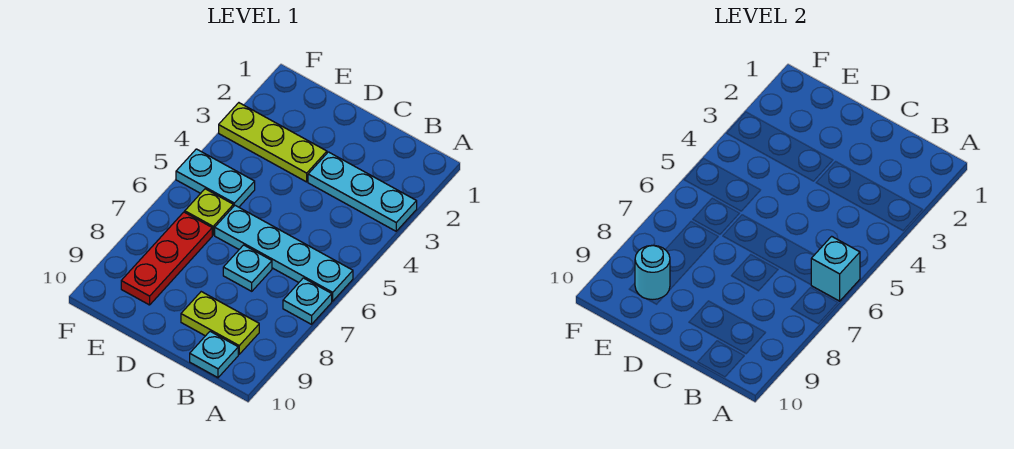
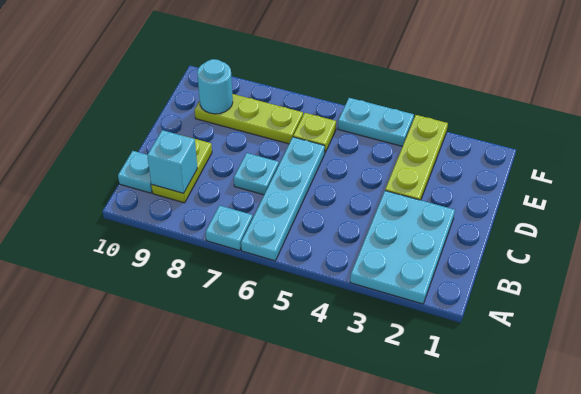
cyan 1x3 plate [308,152,417,231] -> cyan 2x3 plate [350,191,455,304]
cyan 1x1 brick [811,236,860,301] -> cyan 1x1 brick moved to [147,130,197,193]
cyan 1x2 plate [176,149,255,207] -> cyan 1x2 plate turned to [338,98,414,146]
red 1x3 plate [121,212,212,305] -> lime 1x3 plate [195,94,303,144]

